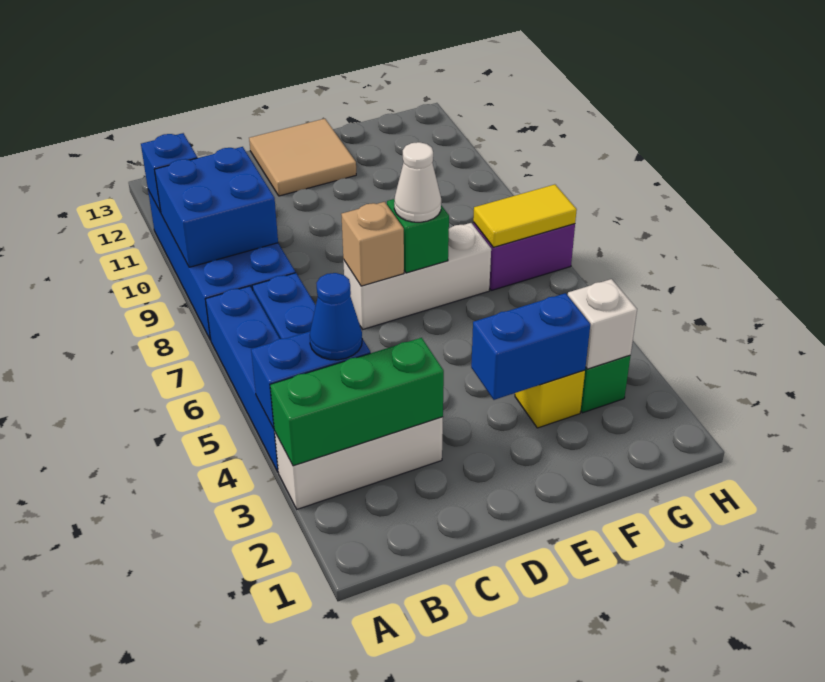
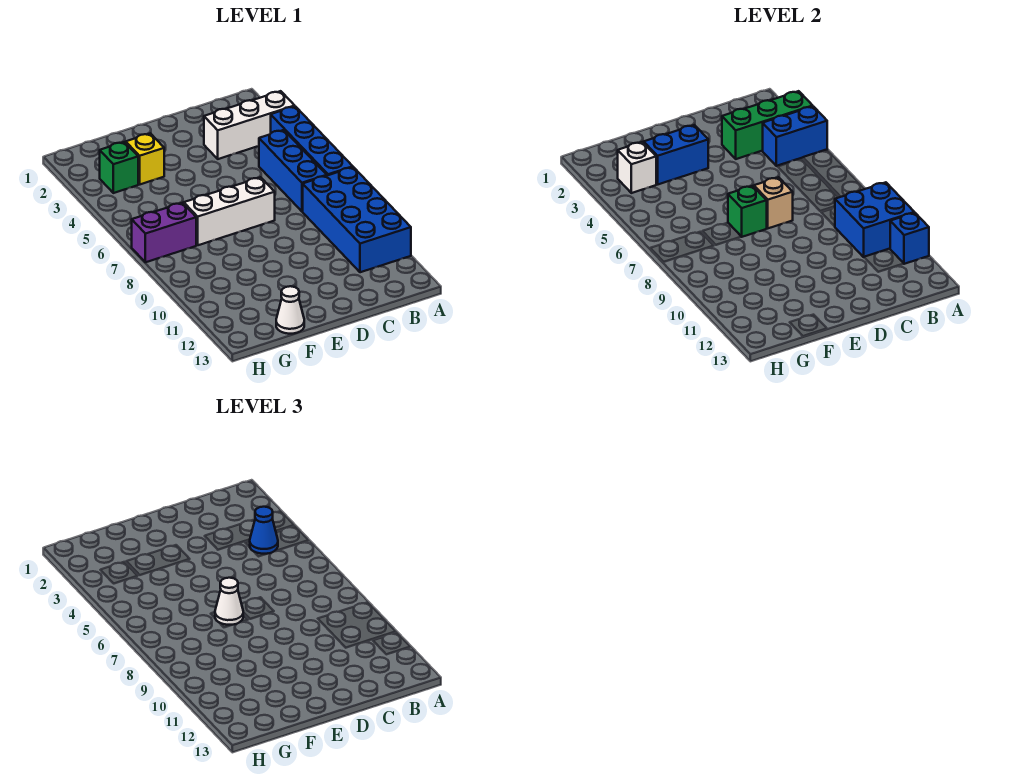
tan 2x2 tile [249,119,356,196] -> none
none -> white 1x1 cone [276,286,304,334]
yellow 1x2 tile [473,184,577,247] -> none

